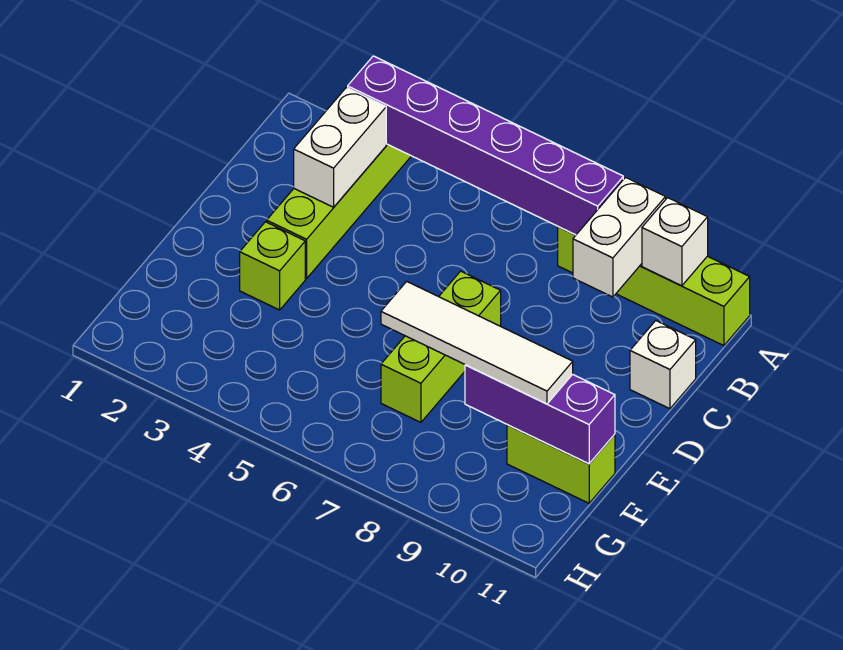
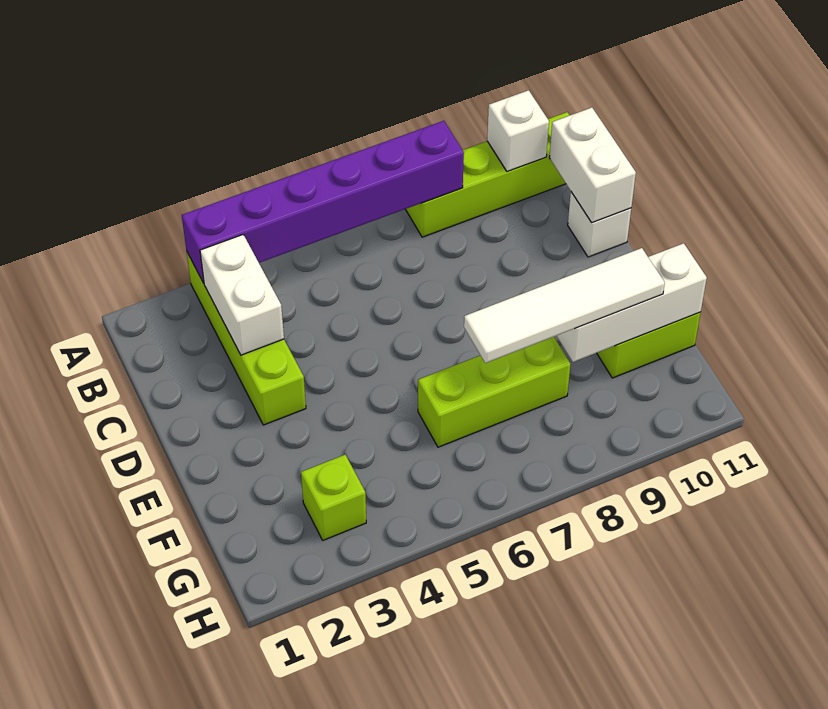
white 1x2 brick [573,177,666,297] -> white 1x2 brick moved to [549,108,636,223]
lime 1x3 brick [381,271,501,422] -> lime 1x3 brick turned to [418,337,570,447]
lime 1x1 brick [240,222,305,310] -> lime 1x1 brick moved to [301,455,366,540]
purple 1x3 brick [465,365,615,464] -> white 1x3 brick [557,243,707,362]

